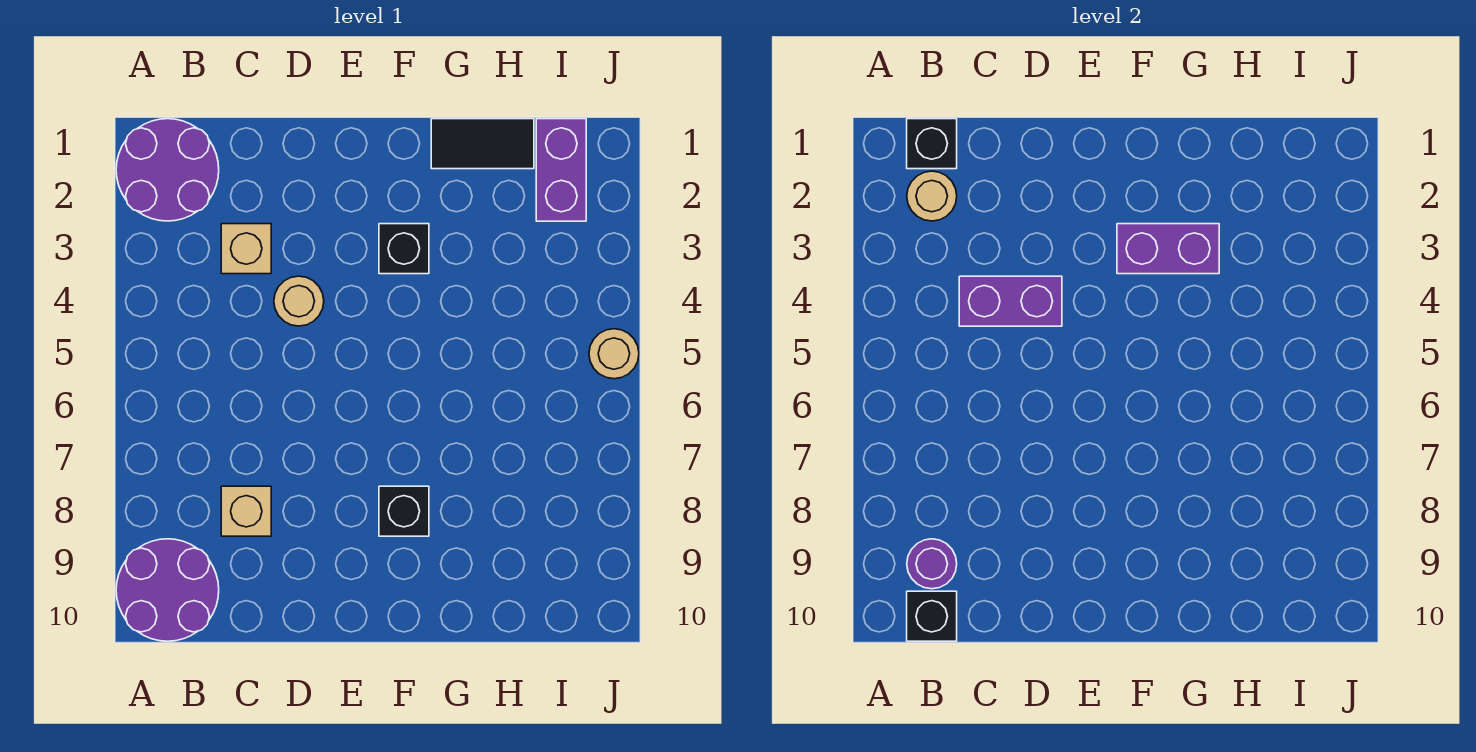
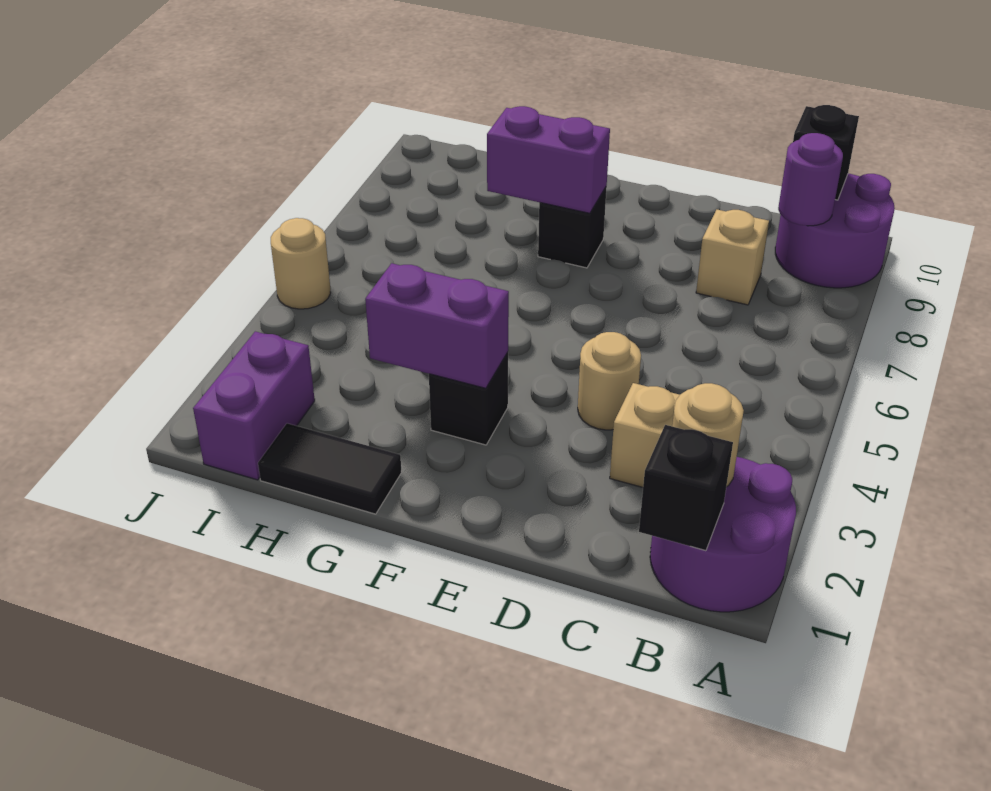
purple 1x2 brick [959,276,1062,326] -> purple 1x2 brick moved to [487,106,610,213]

